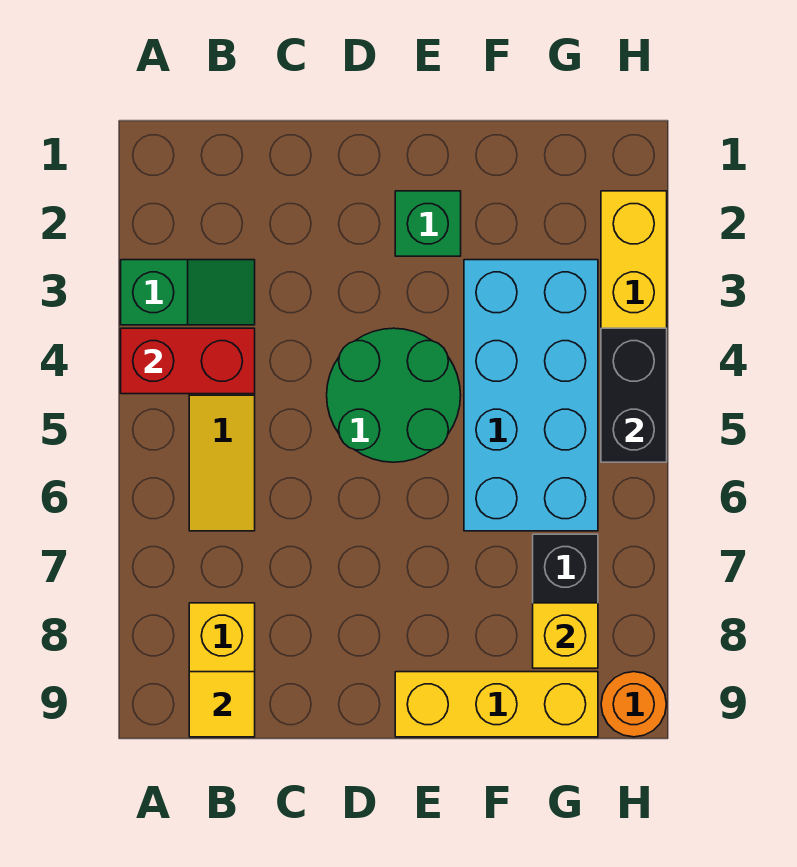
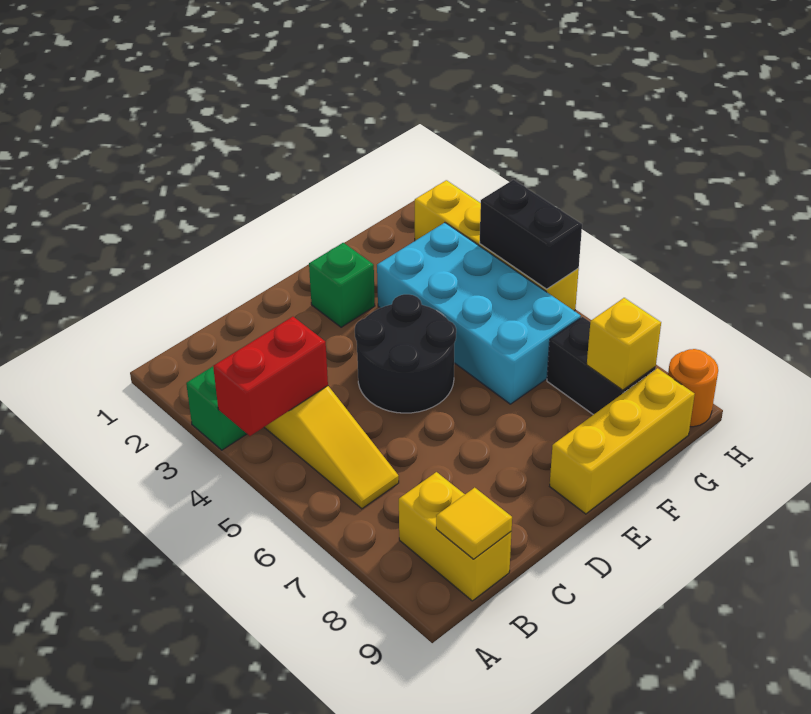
green 2x2 round brick [327,328,461,462] -> black 2x2 round brick [355,294,456,413]

